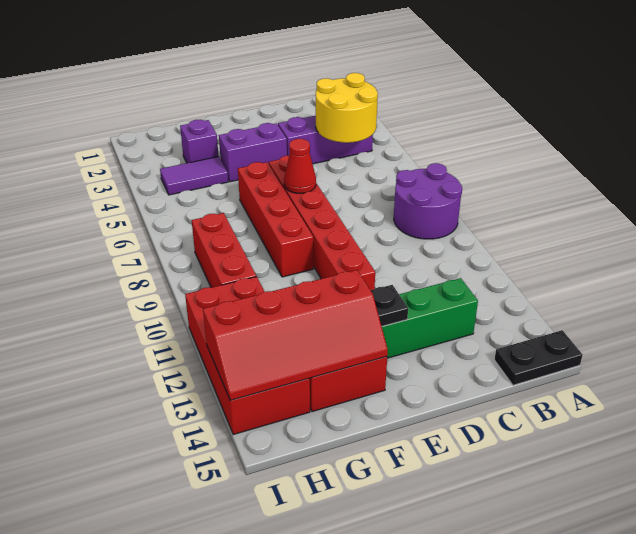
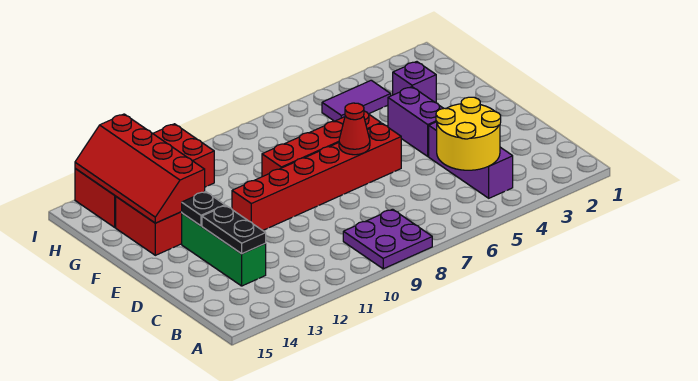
purple 2x2 round brick [394,163,462,239] -> purple 2x2 plate [343,209,432,269]
black 1x2 plate [494,330,582,385] -> black 1x2 plate moved to [202,206,266,254]
purple 1x2 tile [160,157,228,195] -> purple 1x2 tile turned to [322,80,391,121]
red 1x3 brick [192,213,256,288] -> none

